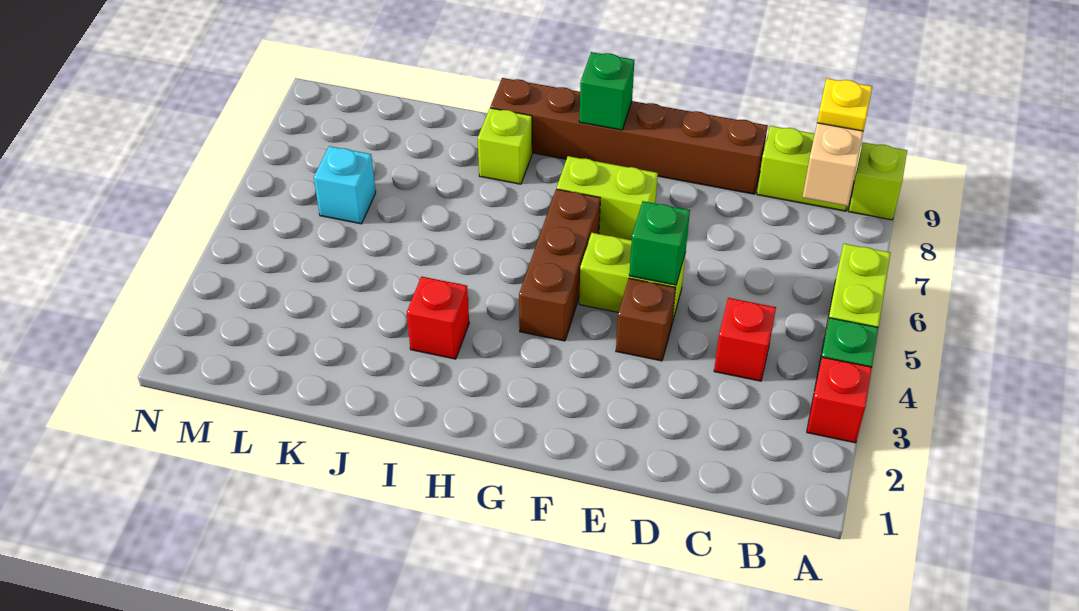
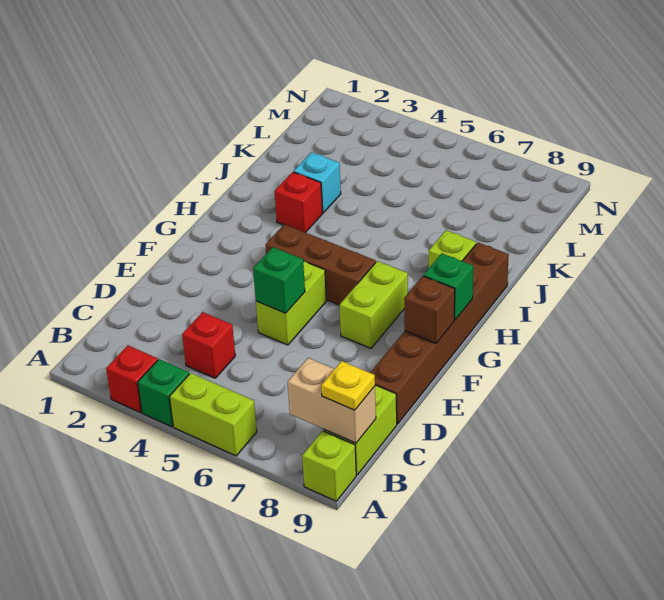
brown 1x1 brick [616,278,676,361] -> brown 1x1 brick moved to [404,276,455,343]
cyan 1x1 brick [314,146,376,224] -> cyan 1x1 brick moved to [294,152,341,213]

